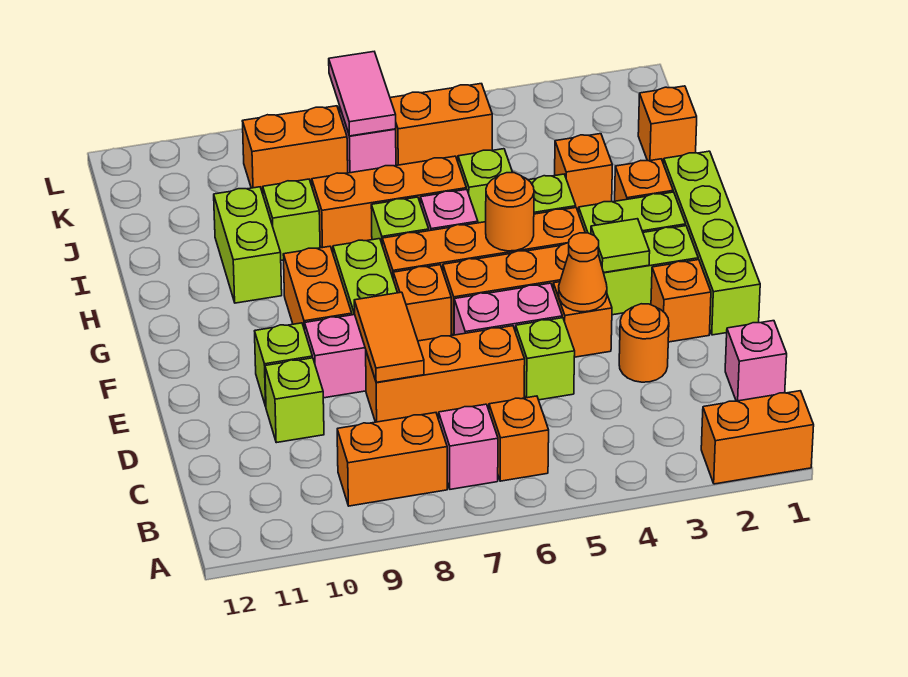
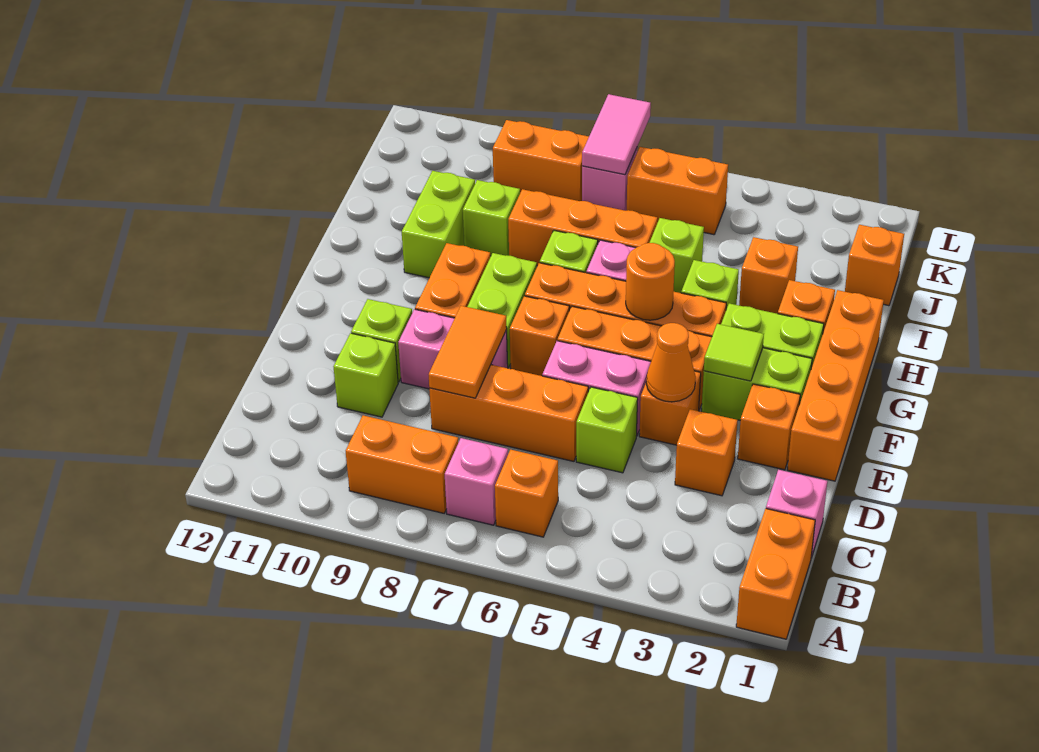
orange 1x2 brick [701,391,814,484] -> orange 1x2 brick turned to [736,509,815,639]
orange 1x1 round brick [619,304,669,382] -> orange 1x1 brick [675,409,738,496]
lime 1x4 brick [664,151,760,335] -> orange 1x4 brick [787,290,884,481]

